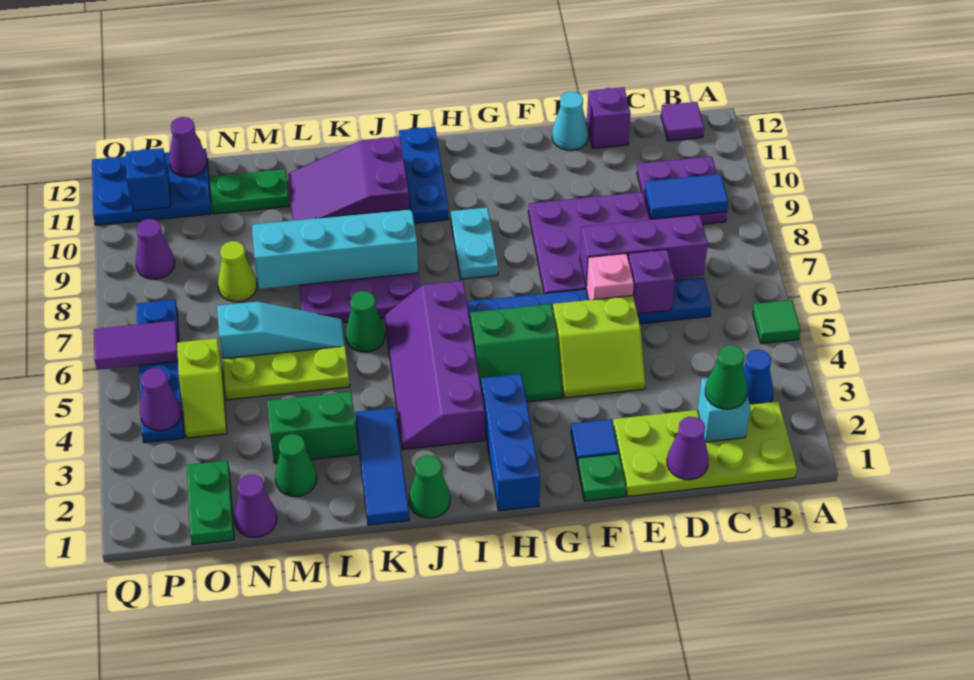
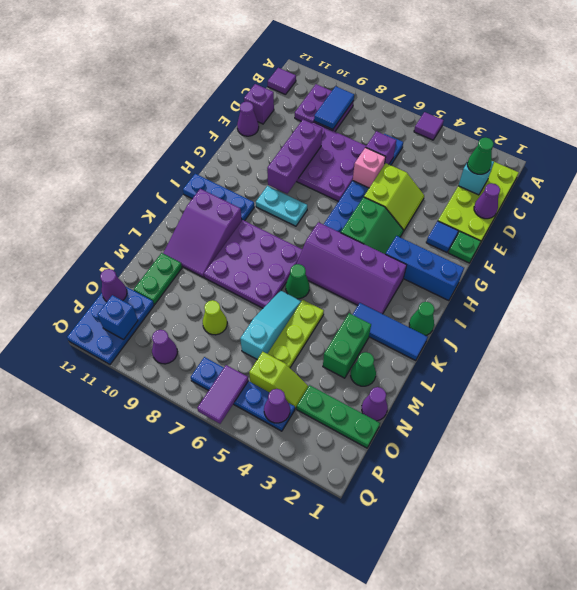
green 1x1 tile [753,300,801,344] -> purple 1x1 tile [414,112,444,140]
blue 1x1 cone [744,350,773,404] -> none
purple 1x3 brick [580,215,708,286] -> purple 1x3 brick moved to [267,120,322,194]
cyan 1x1 cone [552,92,588,150] -> purple 1x1 cone [237,102,259,136]
cyan 2x4 slope [252,209,418,289] -> none
green 1x2 plate [186,461,234,545] -> green 1x3 plate [297,385,380,448]

